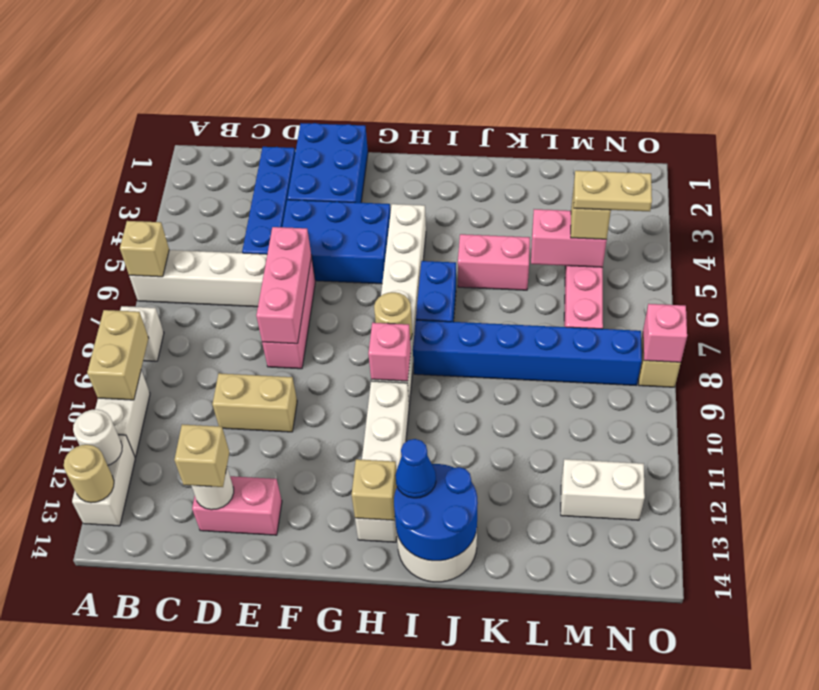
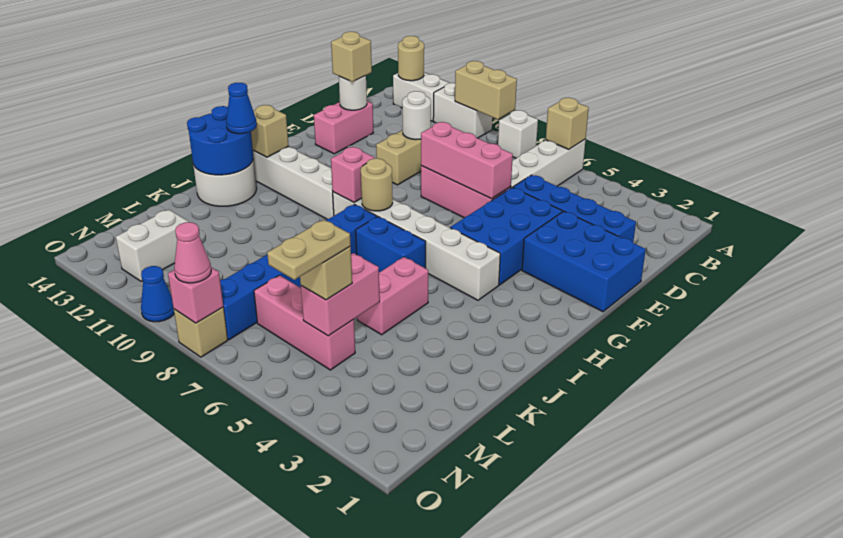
white 1x1 round brick [73,409,122,465] -> white 1x1 round brick moved to [402,91,431,140]
none -> pink 1x1 cone [174,222,211,283]
none -> blue 1x1 cone [141,266,174,322]

